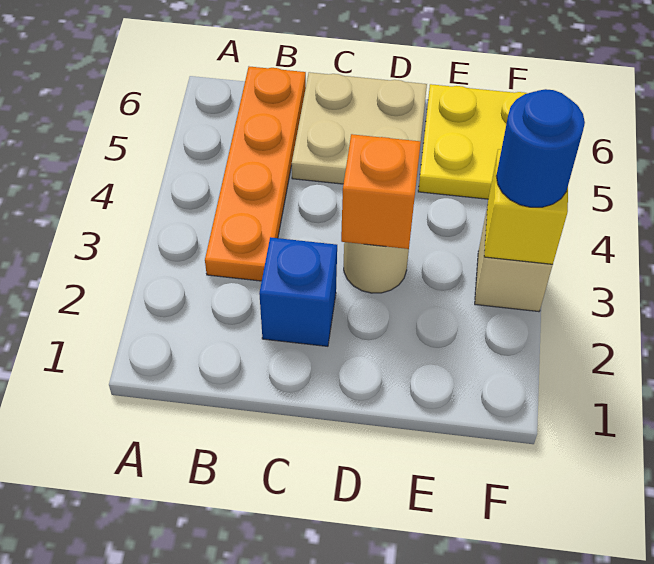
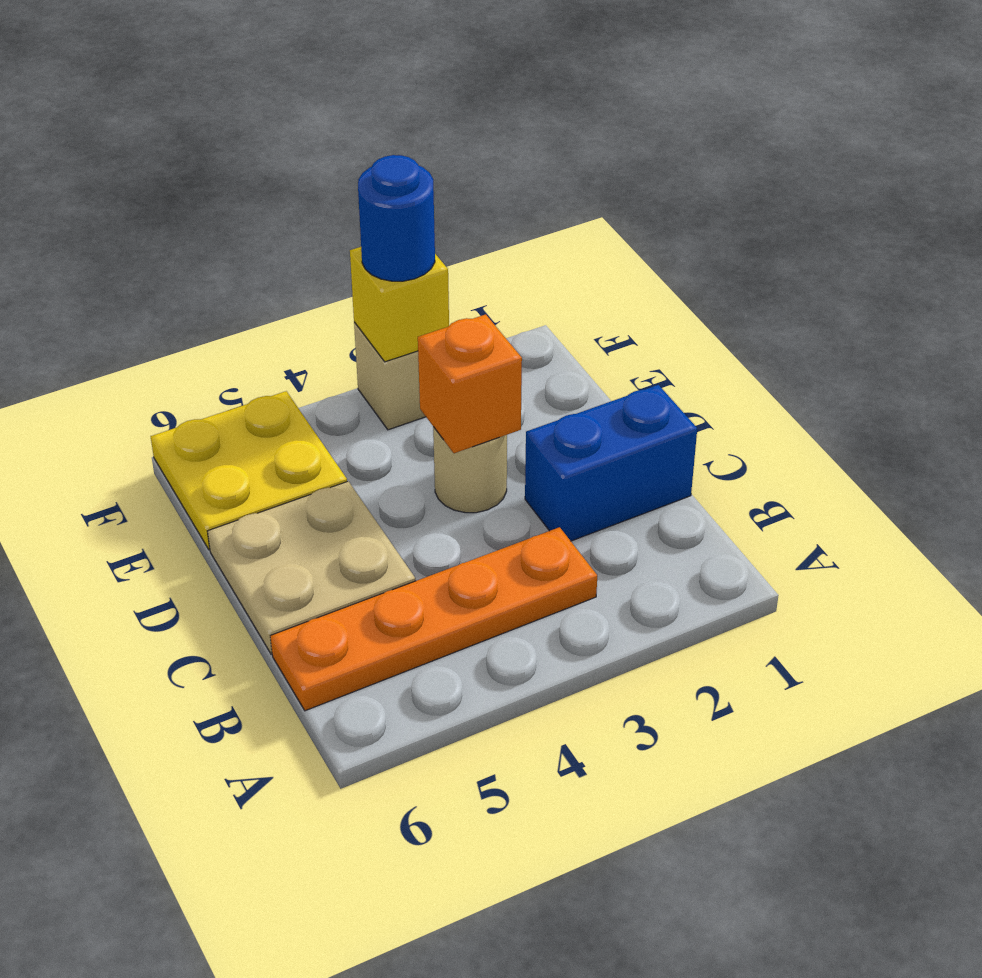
blue 1x1 brick [259,237,337,346] -> blue 1x2 brick [525,385,697,541]

